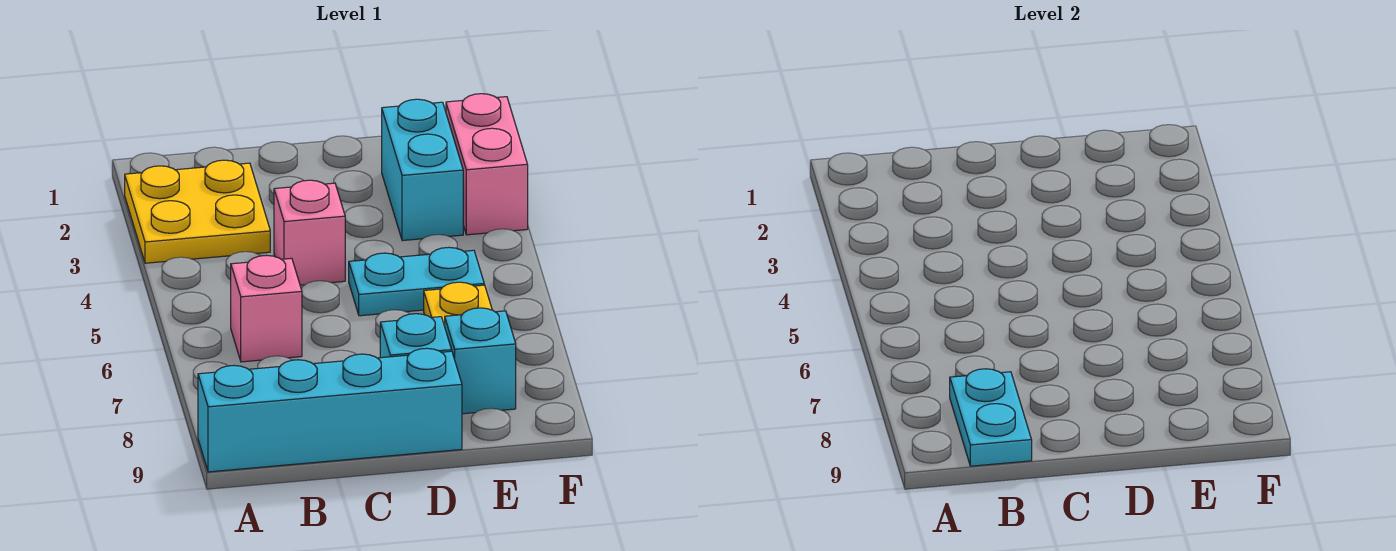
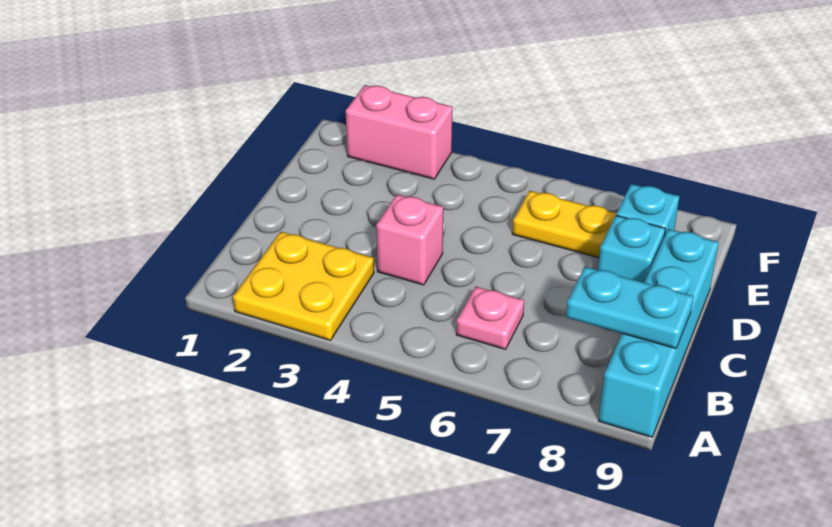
pink 1x1 brick [231,255,302,362] -> pink 1x1 plate [456,287,524,349]
cyan 1x2 plate [349,247,484,316] -> none
cyan 1x2 brick [382,99,463,241] -> none

